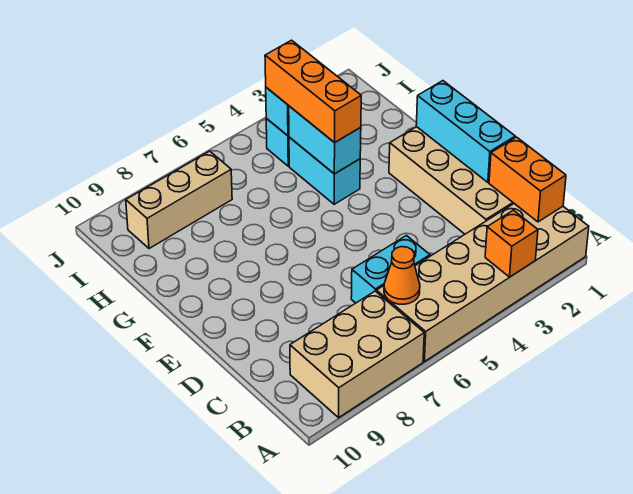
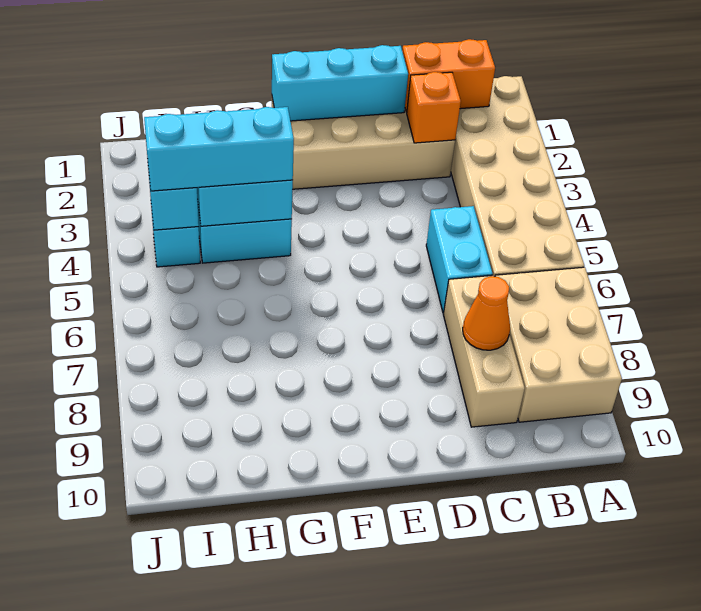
orange 1x1 brick [485,210,538,277] -> orange 1x1 brick moved to [407,72,461,143]
orange 1x1 cone [384,247,420,304] -> orange 1x1 cone moved to [463,276,510,350]
orange 1x3 brick [265,40,361,143] -> cyan 1x3 brick [144,107,294,191]
tan 1x3 brick [126,151,232,249] -> tan 1x3 brick moved to [443,275,525,427]

